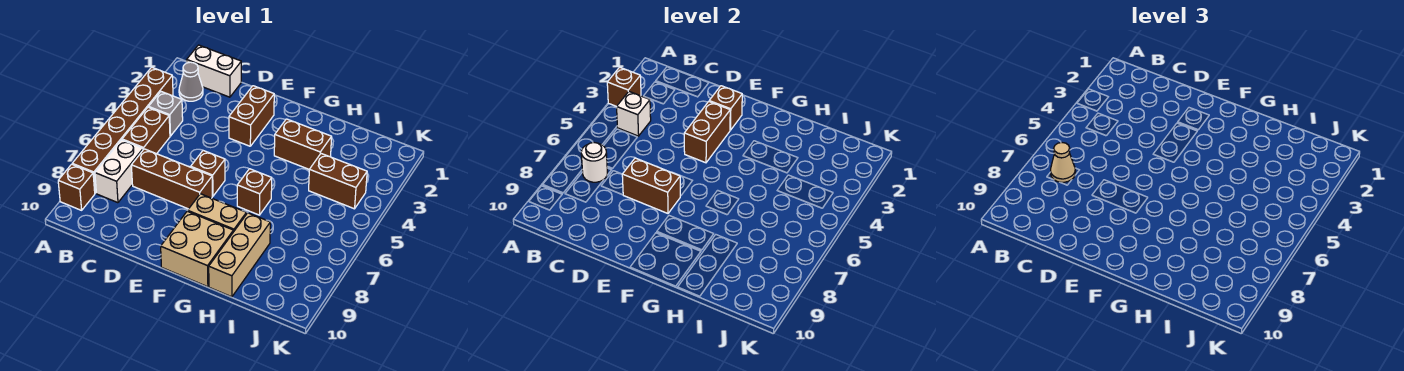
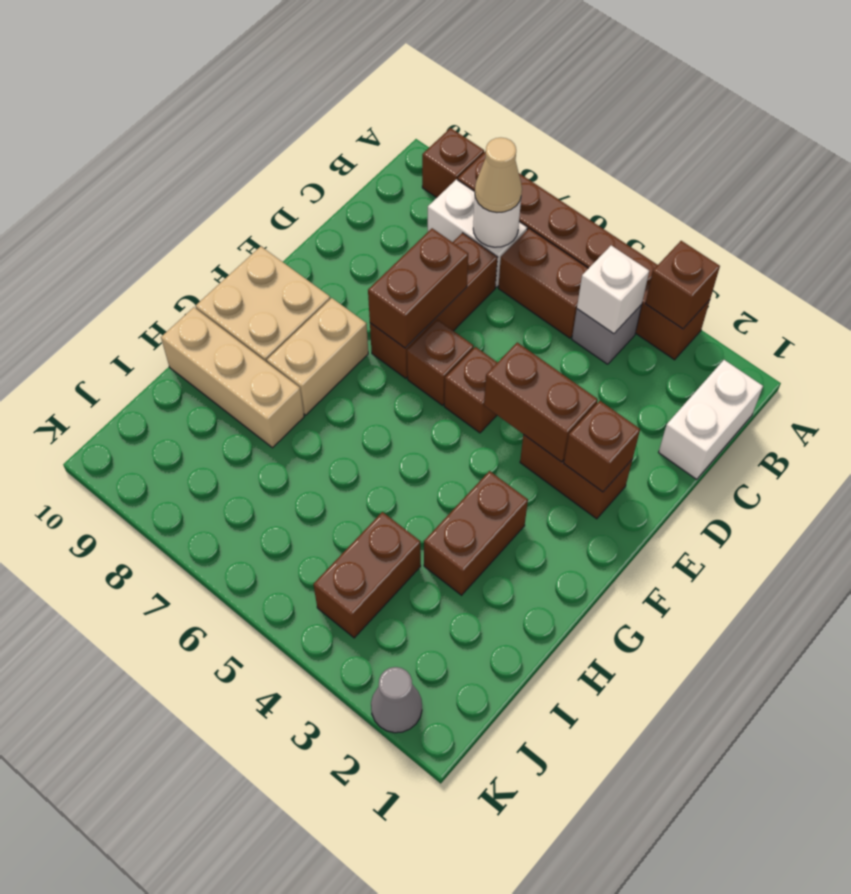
grey 1x1 cone [179,62,203,101] -> grey 1x1 cone moved to [371,667,422,733]
brown 1x1 brick [237,169,272,215] -> brown 1x1 brick moved to [444,347,498,433]

